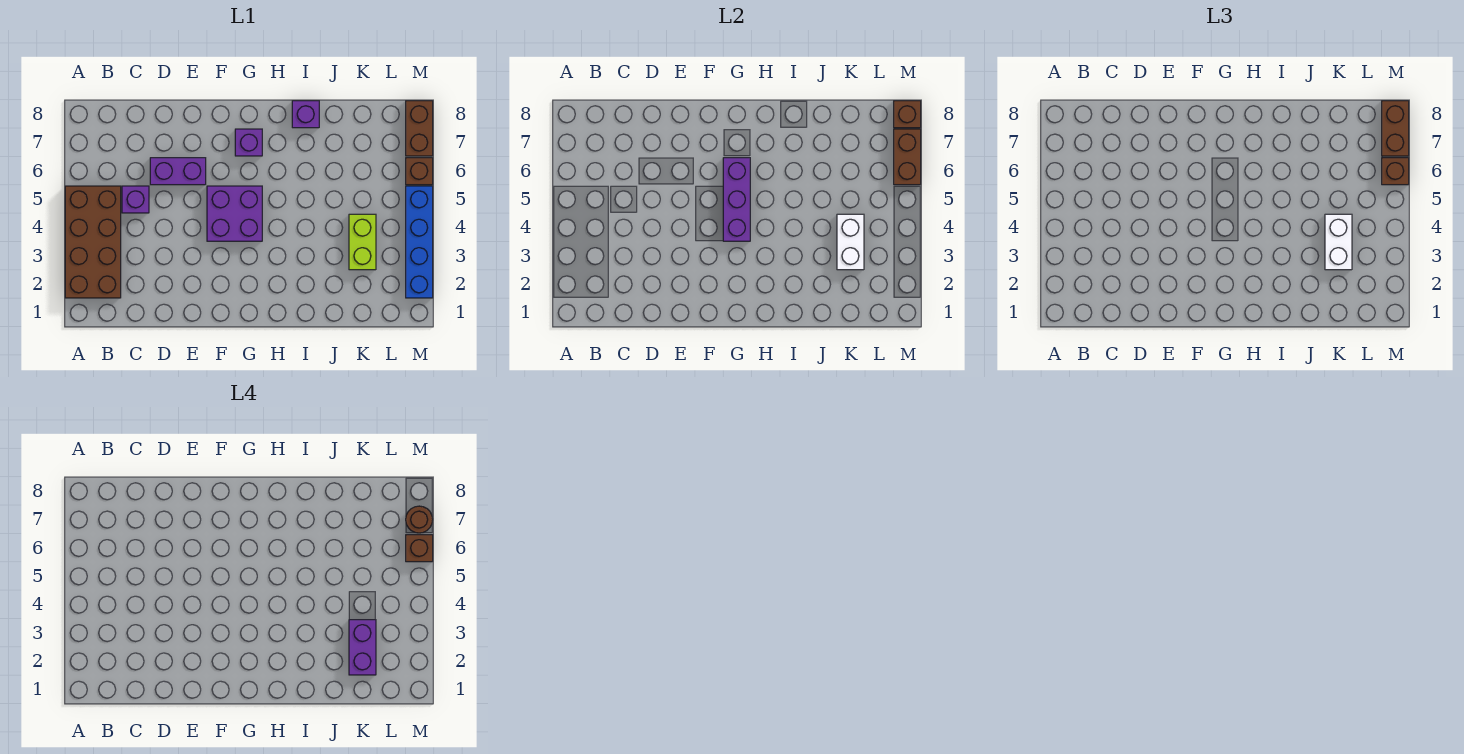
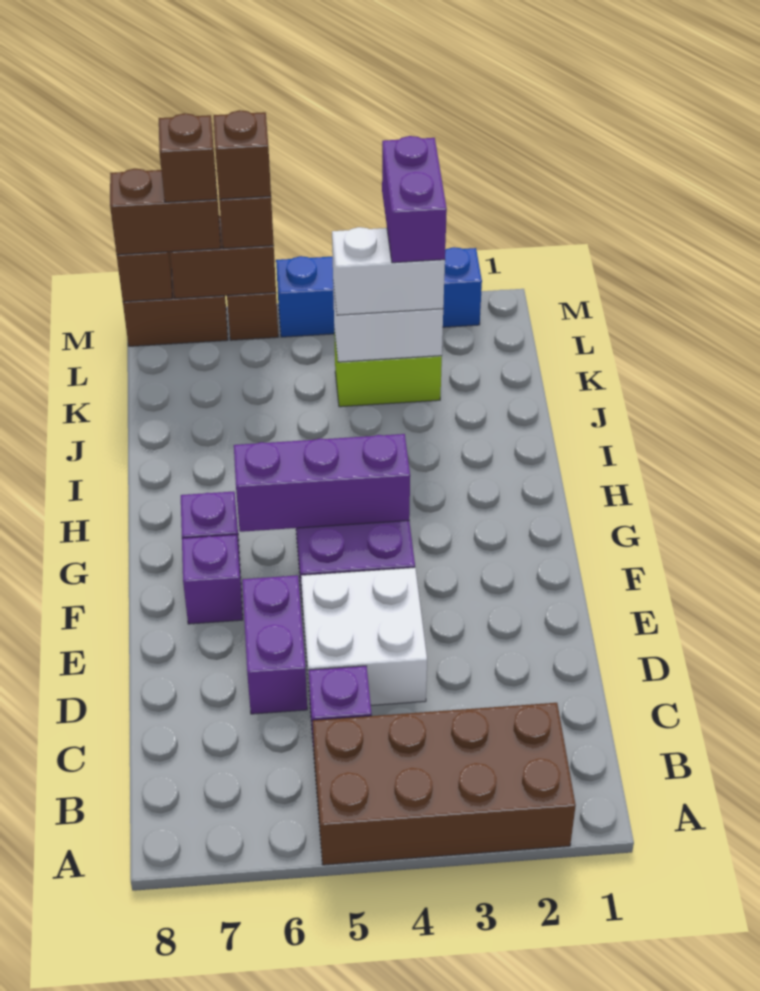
none -> white 2x2 brick [301,567,427,705]
purple 1x1 brick [292,101,319,128] -> purple 1x1 brick moved to [182,535,243,624]
purple 1x2 brick [349,620,376,675] -> purple 1x2 brick turned to [382,136,447,263]
brown 1x1 round brick [406,506,433,533] -> brown 1x1 brick [159,113,217,202]

